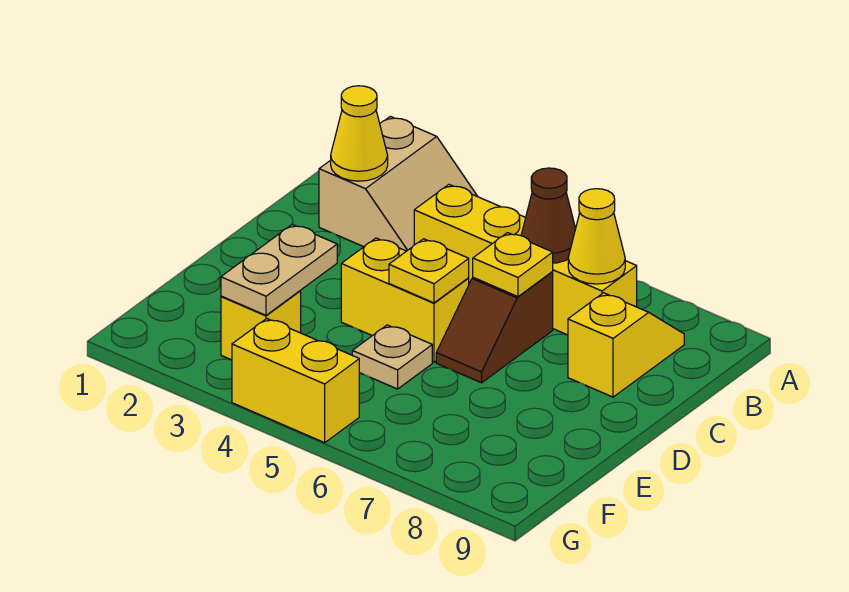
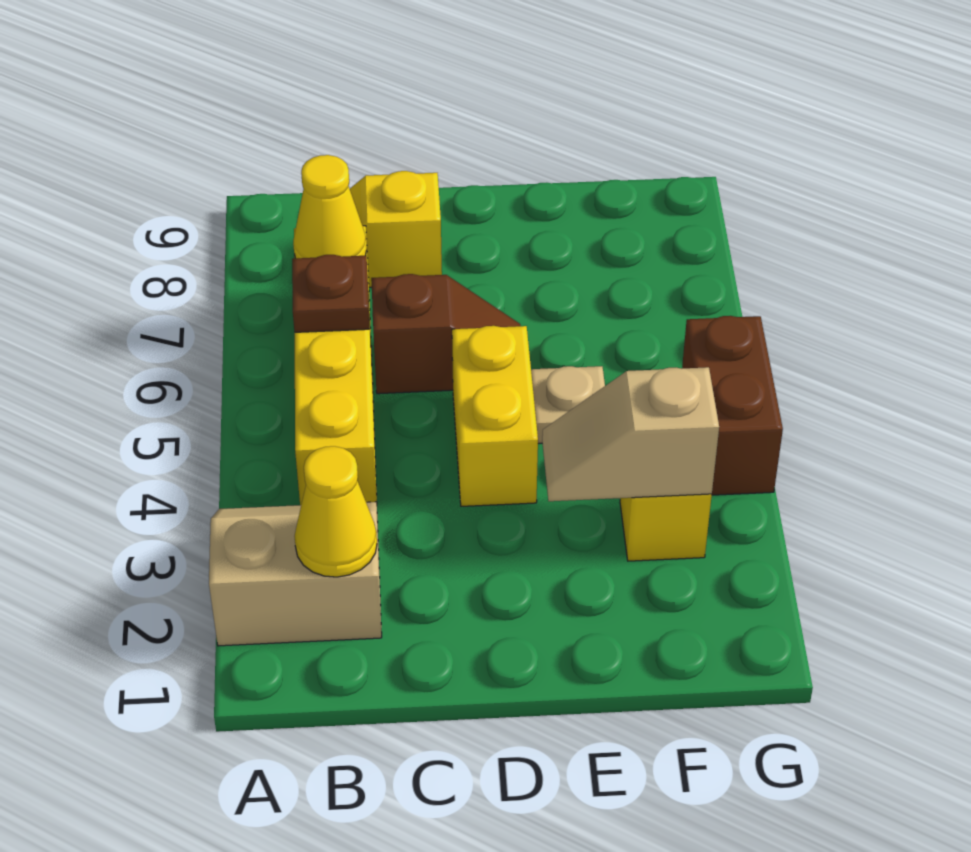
brown 1x1 cone [521,168,576,263] -> brown 1x1 plate [292,255,369,332]
yellow 1x1 plate [473,233,553,297] -> none
yellow 1x1 plate [389,239,469,303] -> none
tan 1x2 plate [221,225,337,315] -> tan 1x2 slope [542,367,719,501]
yellow 1x2 brick [232,319,359,443] -> brown 1x2 brick [682,316,783,495]

